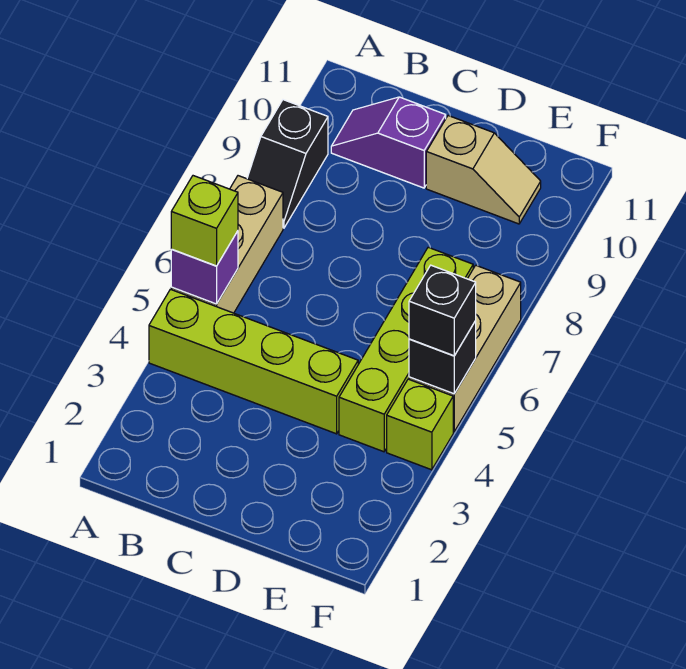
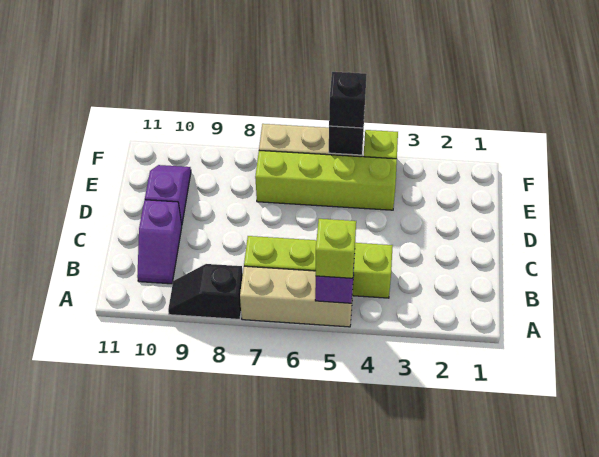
lime 1x4 brick [149,289,358,434] -> lime 1x4 brick turned to [244,236,393,298]
black 1x2 slope [247,100,328,228] -> black 1x2 slope turned to [168,264,243,319]
tan 1x2 slope [426,116,541,224] -> purple 1x2 slope [145,165,191,224]

